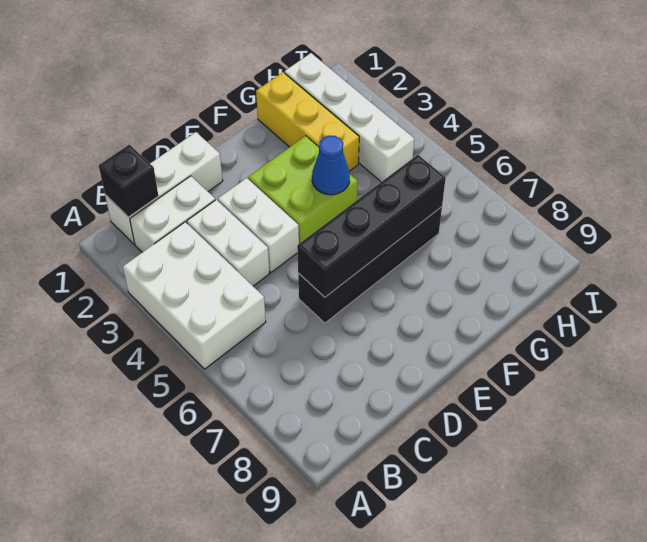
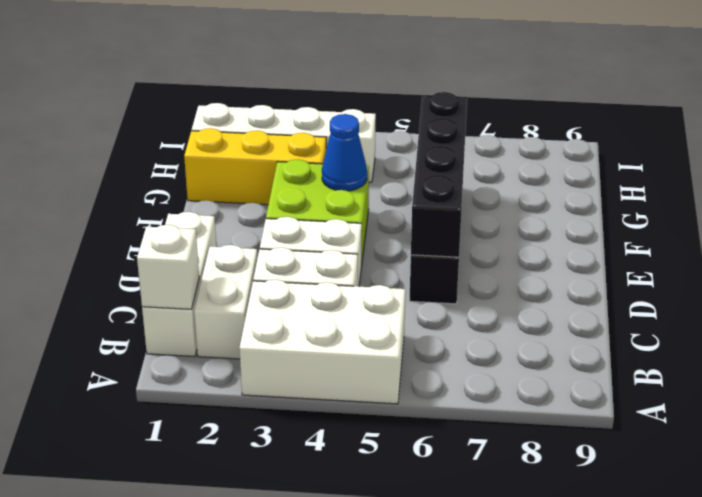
black 1x1 brick [99,145,158,217] -> white 1x1 brick [137,225,199,309]

